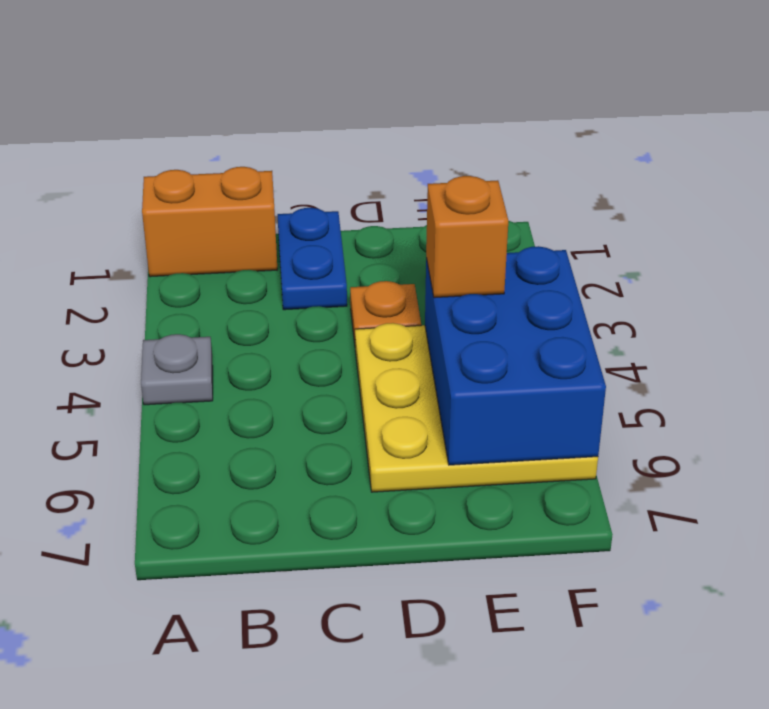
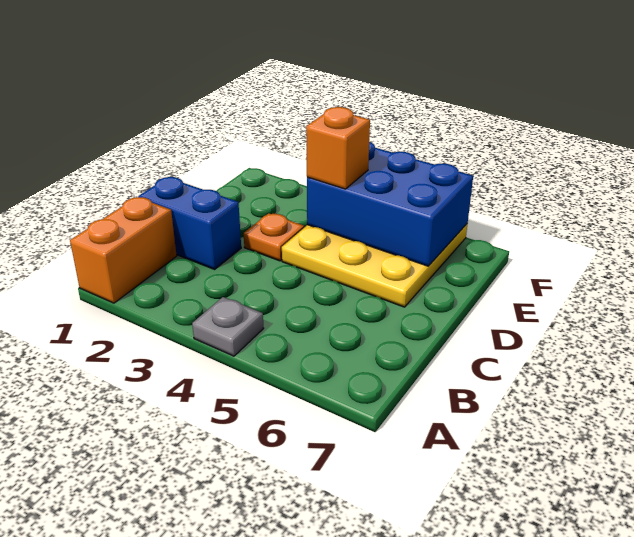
blue 1x2 plate [278,208,347,310] -> blue 1x2 brick [138,177,241,269]

